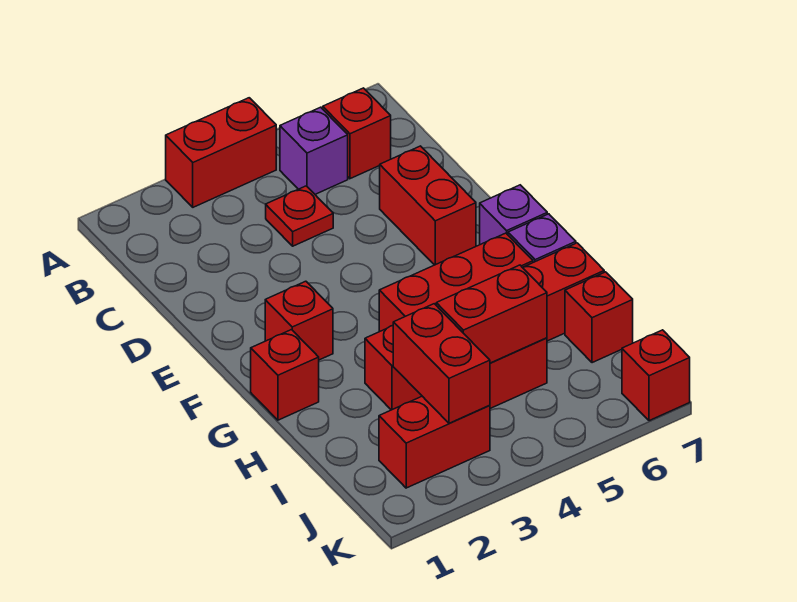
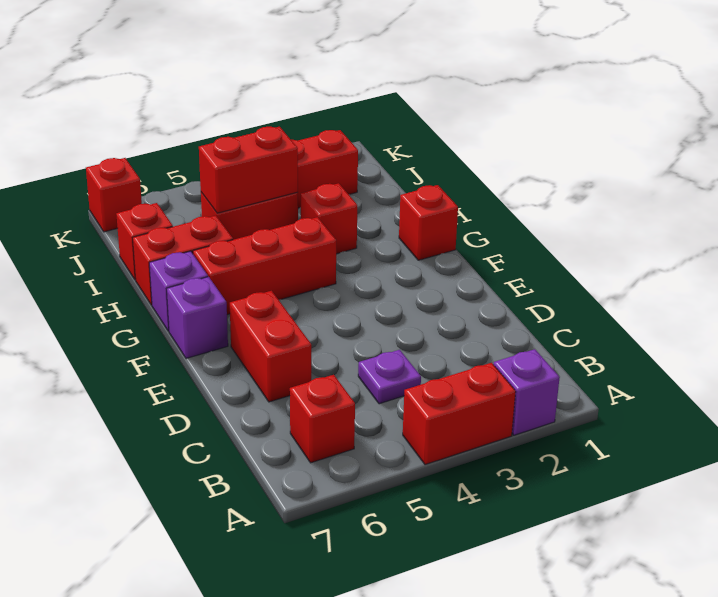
purple 1x1 brick [280,107,348,194] -> purple 1x1 brick moved to [494,349,560,435]
red 1x1 plate [266,186,333,246] -> purple 1x1 plate [358,350,421,404]
red 1x1 brick [265,281,333,360] -> none
red 1x2 brick [393,304,490,423] -> none

